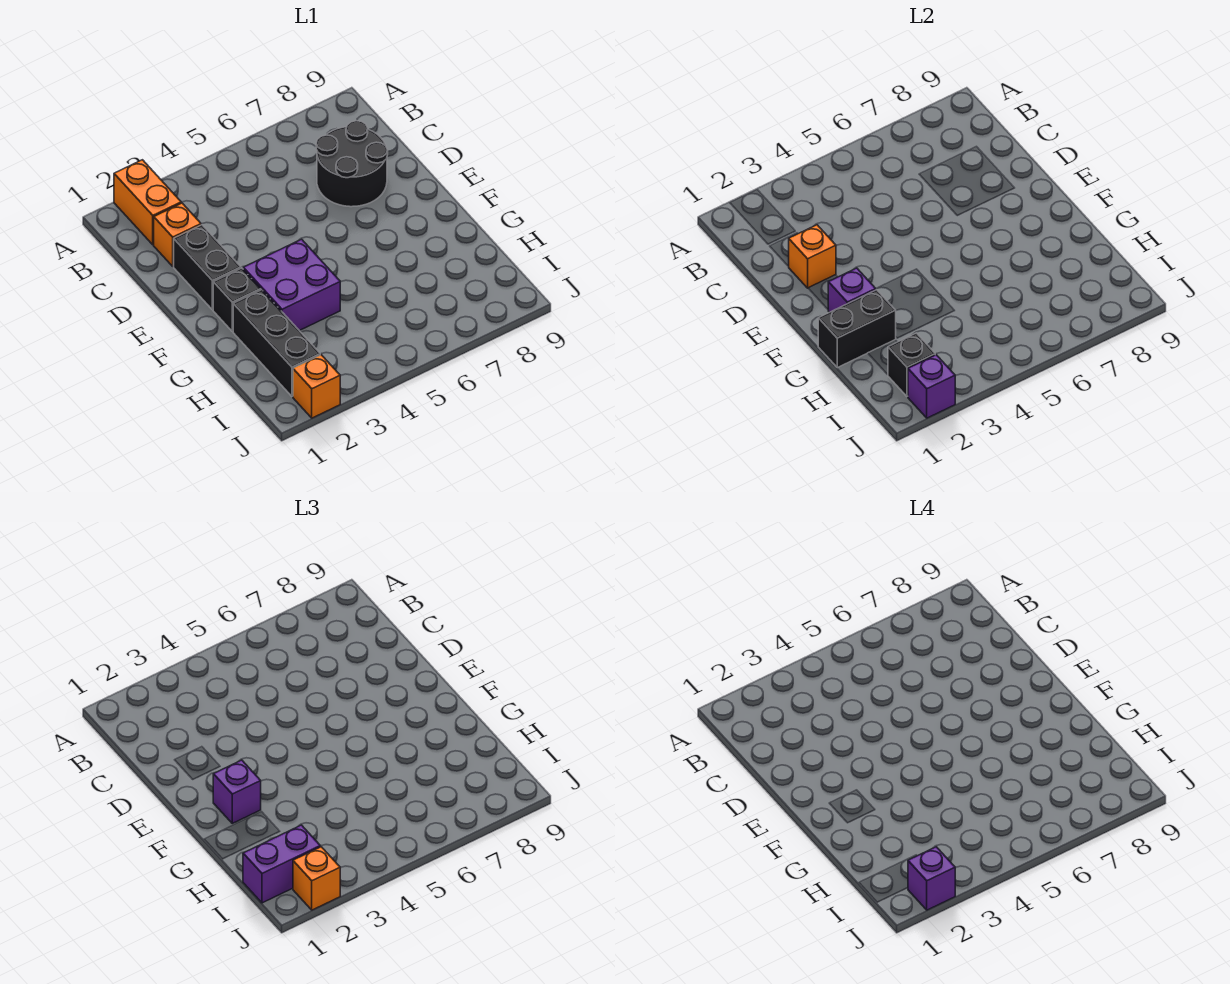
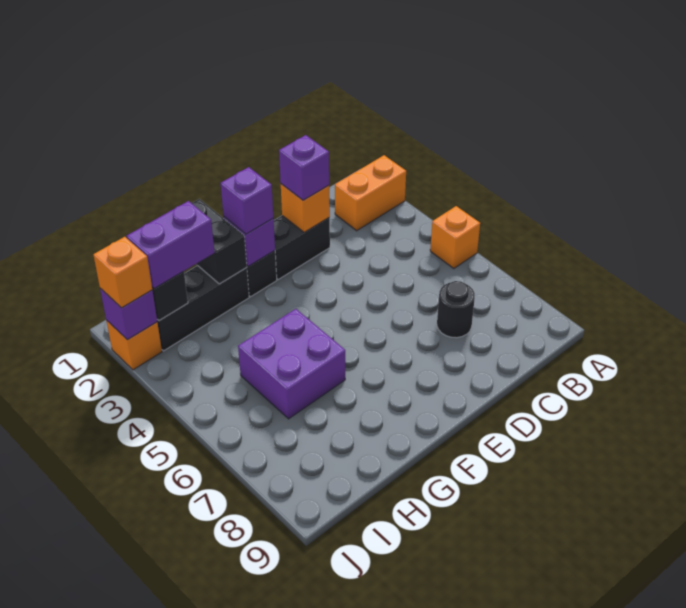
orange 1x1 brick [154,203,201,266] -> orange 1x1 brick moved to [430,206,480,269]
black 2x2 round brick [316,121,388,207] -> black 1x1 round brick [437,281,475,338]
purple 2x2 brick [243,239,340,331] -> purple 2x2 brick moved to [238,309,345,419]
purple 1x2 brick [243,825,320,903] -> purple 1x2 brick turned to [127,201,215,289]
purple 1x1 brick [908,847,955,910] -> purple 1x1 brick moved to [279,135,329,200]

